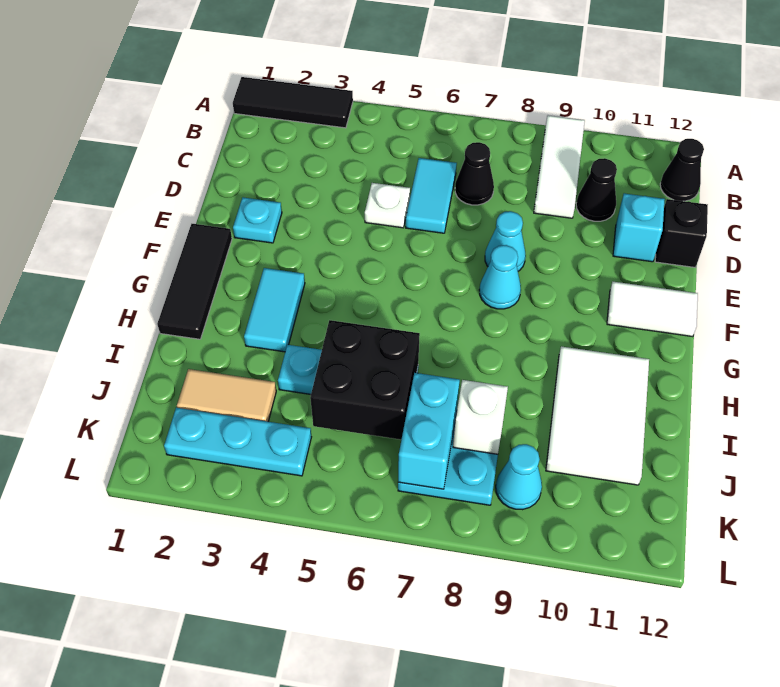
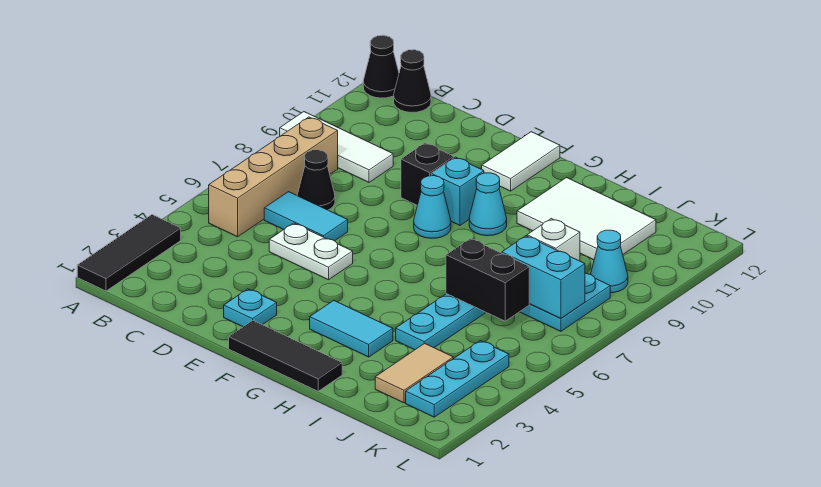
none -> tan 1x4 brick [209,117,338,237]
black 1x1 cone [576,158,617,221] -> black 1x1 cone moved to [363,35,399,98]
white 1x1 plate [365,183,410,228] -> white 1x2 plate [269,223,353,280]
cyan 1x1 brick [613,193,665,262] -> cyan 1x1 brick moved to [431,157,484,225]
black 1x1 brick [655,199,708,268] -> black 1x1 brick moved to [401,143,454,205]
cyan 1x1 cone [485,211,526,271] -> cyan 1x1 cone moved to [469,173,507,236]
black 2x2 brick [310,320,420,440] -> black 1x2 brick [446,239,529,321]

